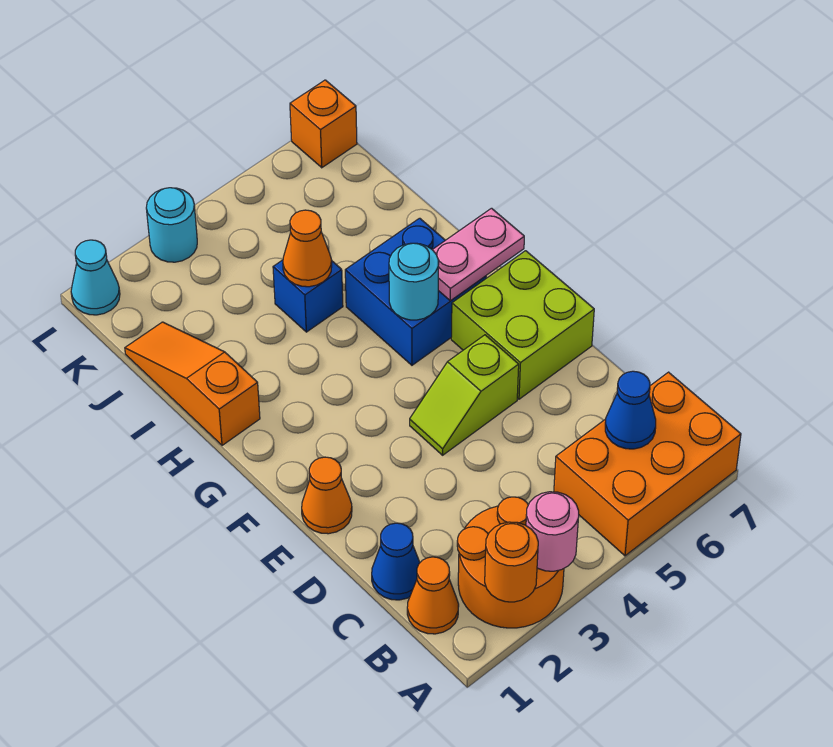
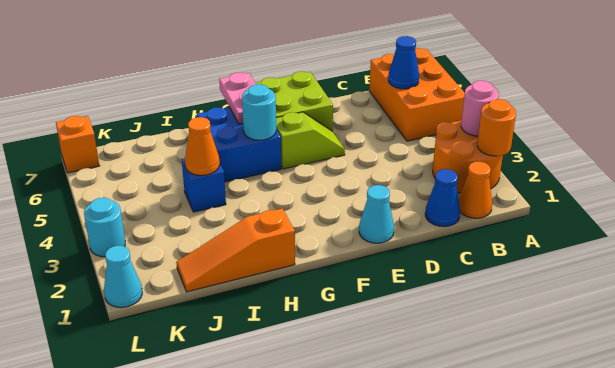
orange 1x1 cone [302,457,352,534] -> cyan 1x1 cone [359,185,394,243]
lime 1x2 slope [410,335,519,455] -> lime 1x2 slope turned to [276,112,345,169]

